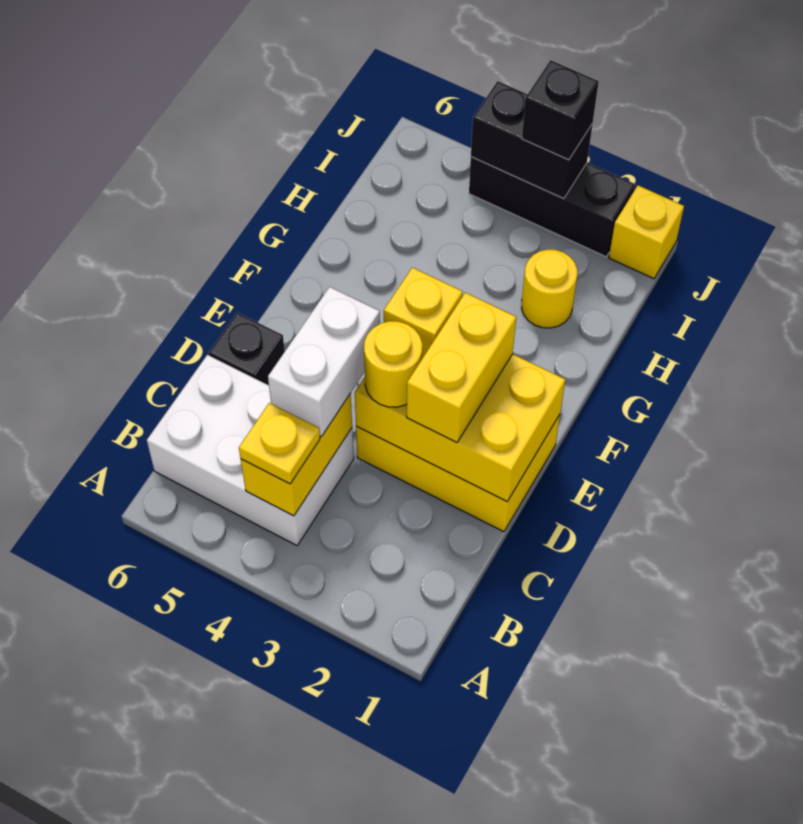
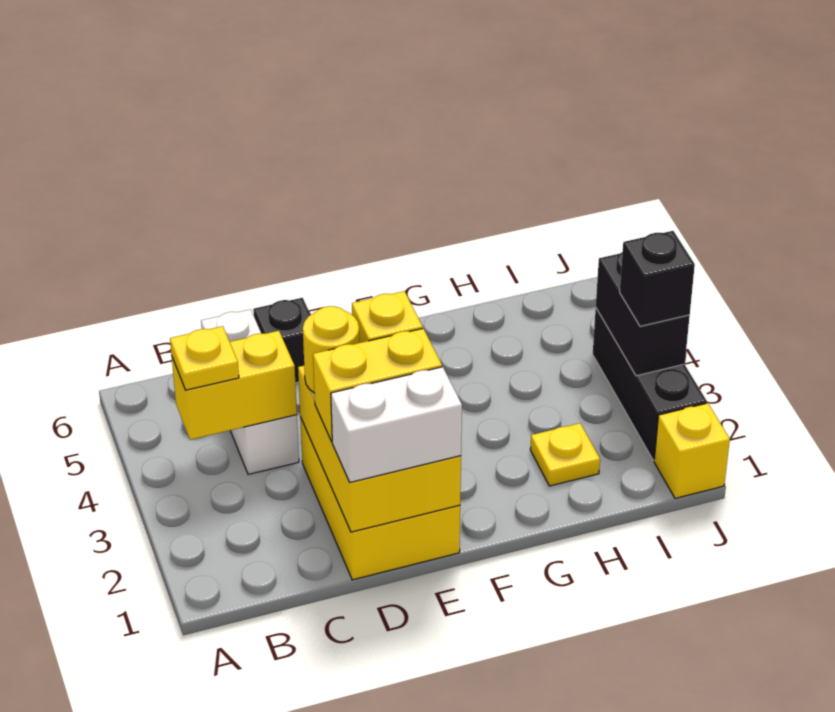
white 2x3 brick [147,355,354,545] -> white 1x3 brick [201,309,299,474]
white 1x2 brick [268,287,380,437] -> white 1x2 brick moved to [331,367,462,482]
yellow 1x1 round brick [521,250,577,328] -> yellow 1x1 plate [530,423,600,486]

